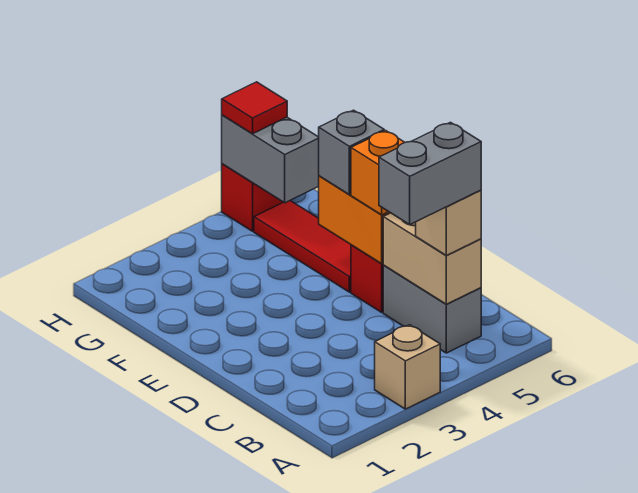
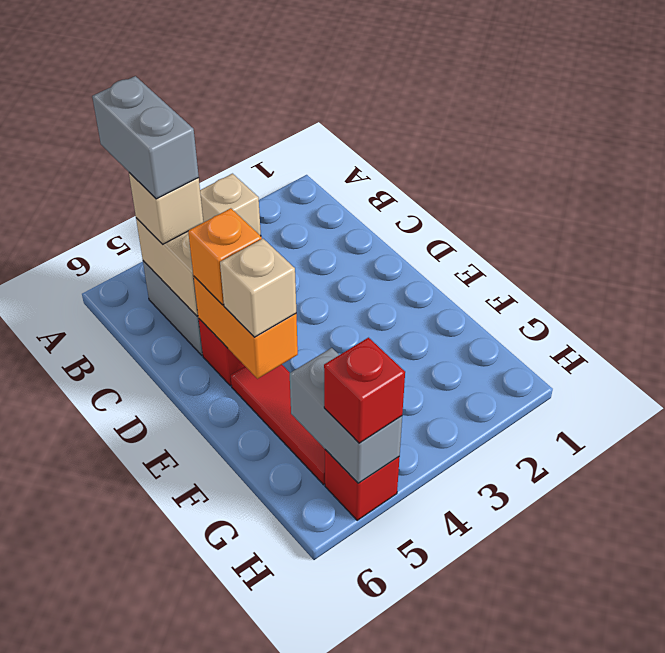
grey 1x2 brick [379,122,481,225] -> grey 1x2 brick turned to [92,76,199,199]
grey 1x1 brick [319,110,384,195] -> tan 1x1 brick [220,239,296,337]
red 1x1 tile [222,82,287,134] -> red 1x1 brick [324,338,405,443]

